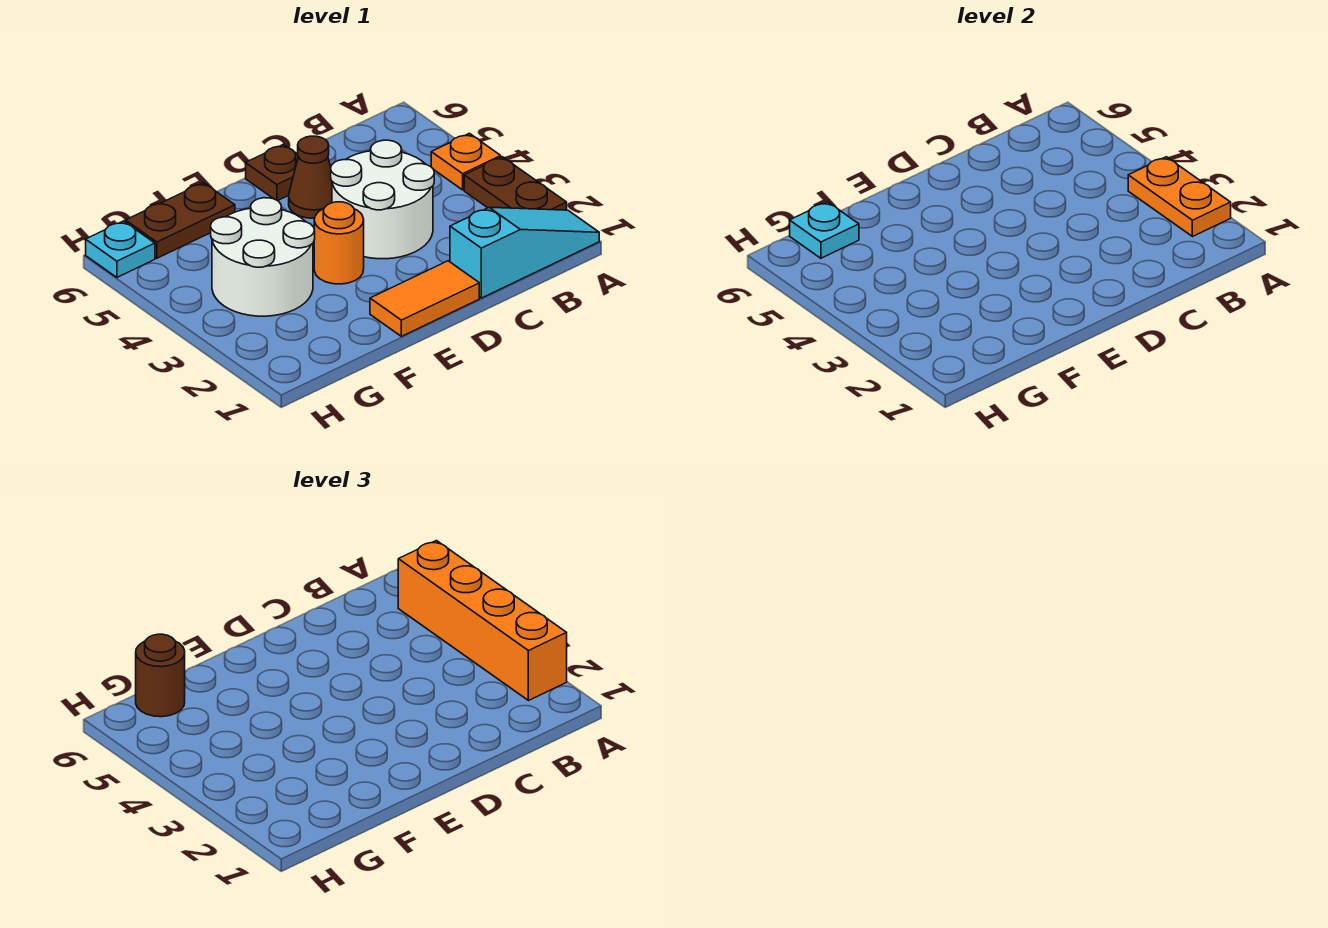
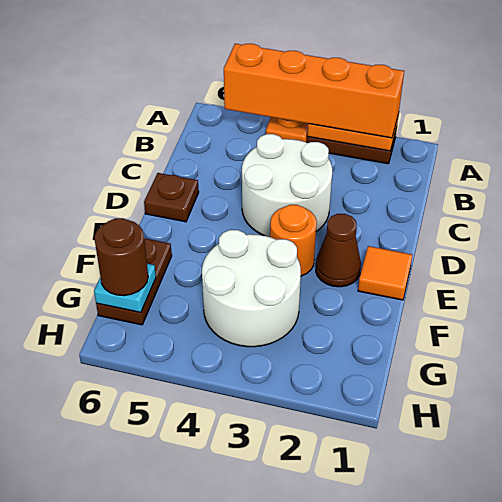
cyan 1x3 slope [450,207,599,298] -> none
orange 1x2 tile [370,261,479,336] -> orange 1x1 tile [358,246,412,300]
brown 1x1 cone [289,136,332,218] -> brown 1x1 cone moved to [316,214,361,287]
cyan 1x1 plate [86,221,155,277] -> none

